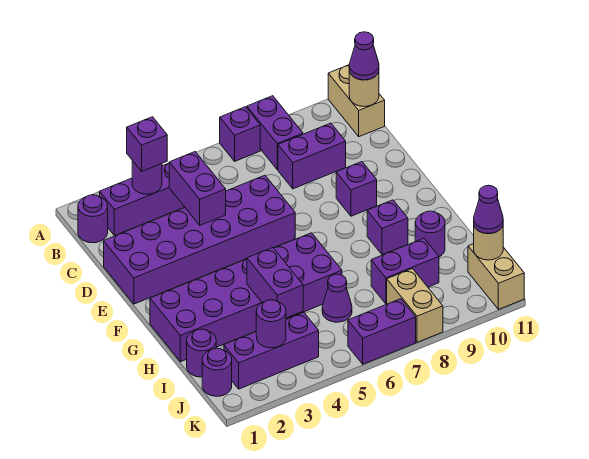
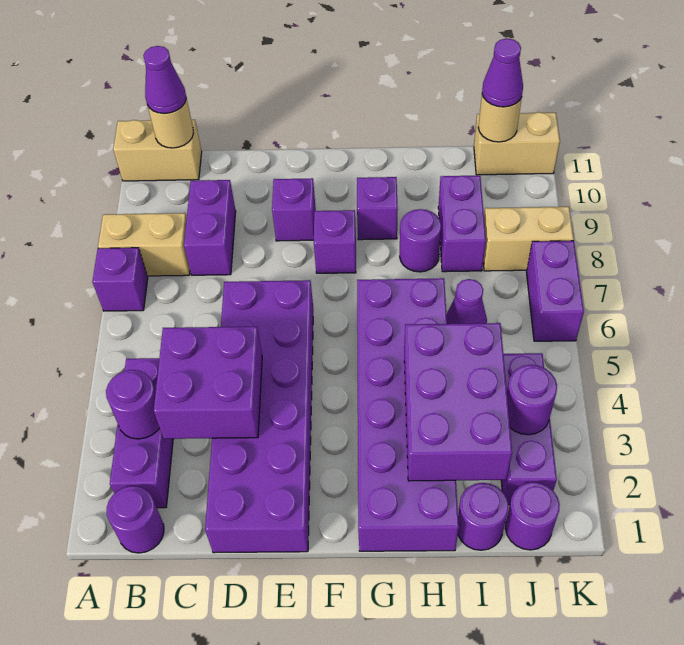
purple 1x2 brick [247,96,303,170] -> tan 1x2 brick [98,213,190,276]
purple 1x1 brick [127,117,167,171] -> purple 1x1 brick moved to [314,210,356,273]
purple 1x2 brick [169,152,226,225] -> purple 2x2 brick [154,327,262,439]
purple 1x2 brick [247,248,303,318] -> purple 2x3 brick [404,323,512,481]
purple 1x1 round brick [415,211,445,257] -> purple 1x1 round brick moved to [400,209,441,272]

